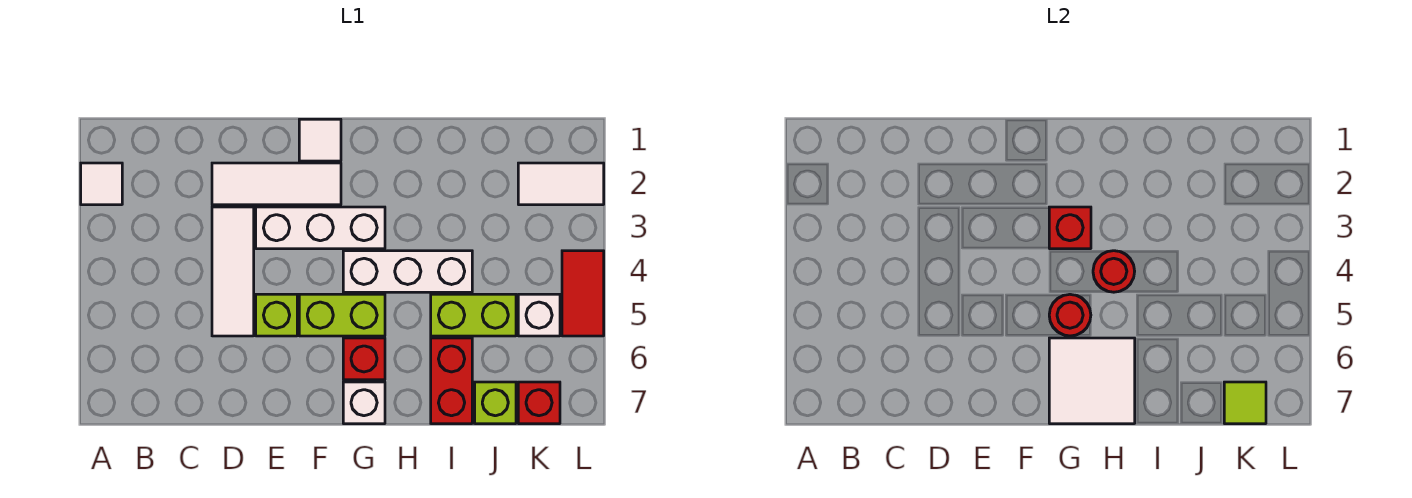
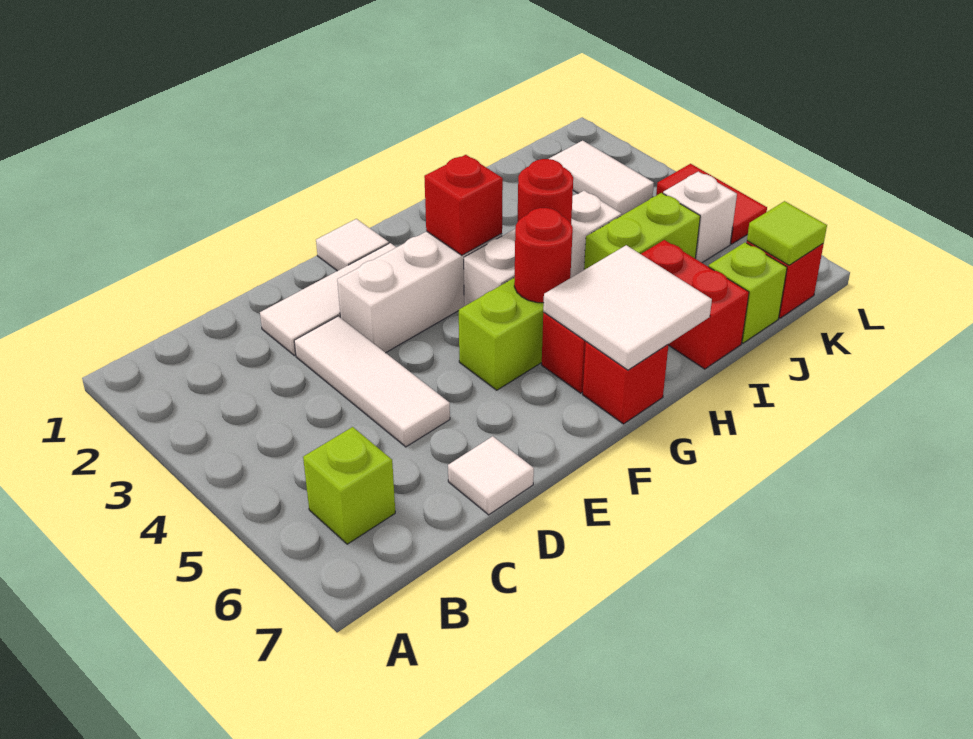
white 1x1 tile [81,163,122,205] -> white 1x1 tile moved to [448,436,534,515]
lime 1x1 brick [256,294,297,336] -> lime 1x1 brick moved to [303,427,395,544]
white 1x1 brick [343,382,385,424] -> red 1x1 brick [583,342,668,424]
white 1x2 tile [518,163,604,205] -> white 1x2 tile turned to [549,141,654,216]

